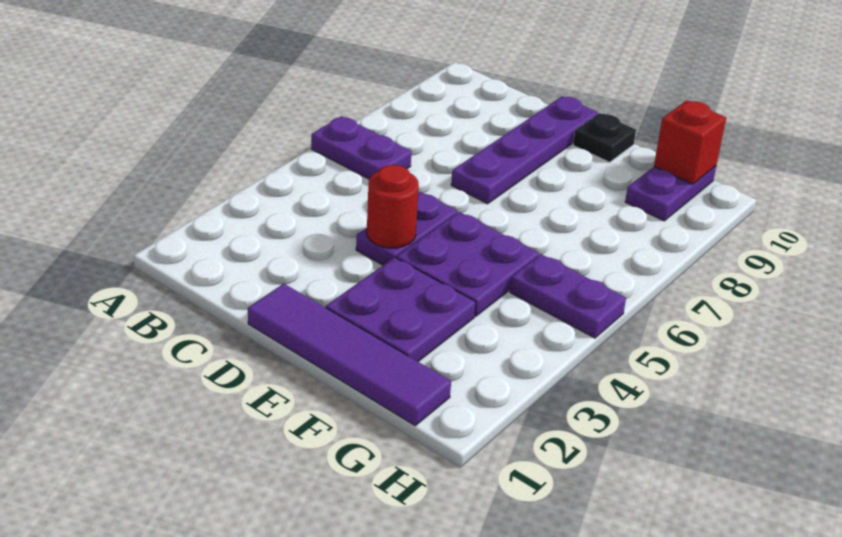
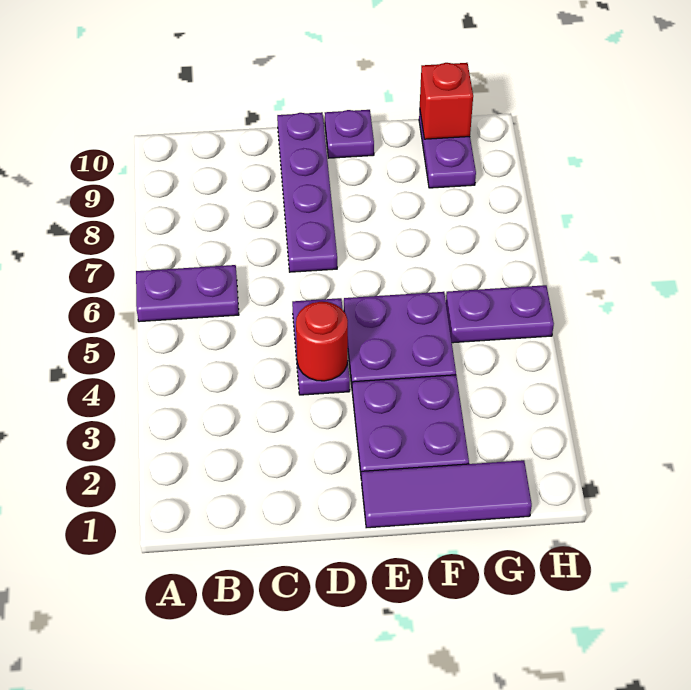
purple 1x4 tile [248,284,451,426] -> purple 1x3 tile [362,460,532,528]
black 1x1 plate [573,113,636,162] -> purple 1x1 plate [325,110,374,158]

